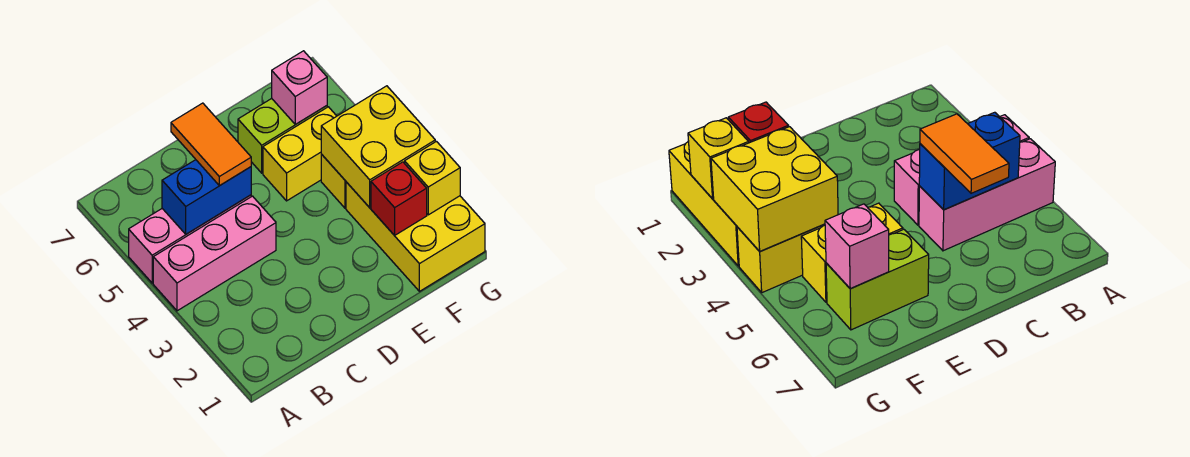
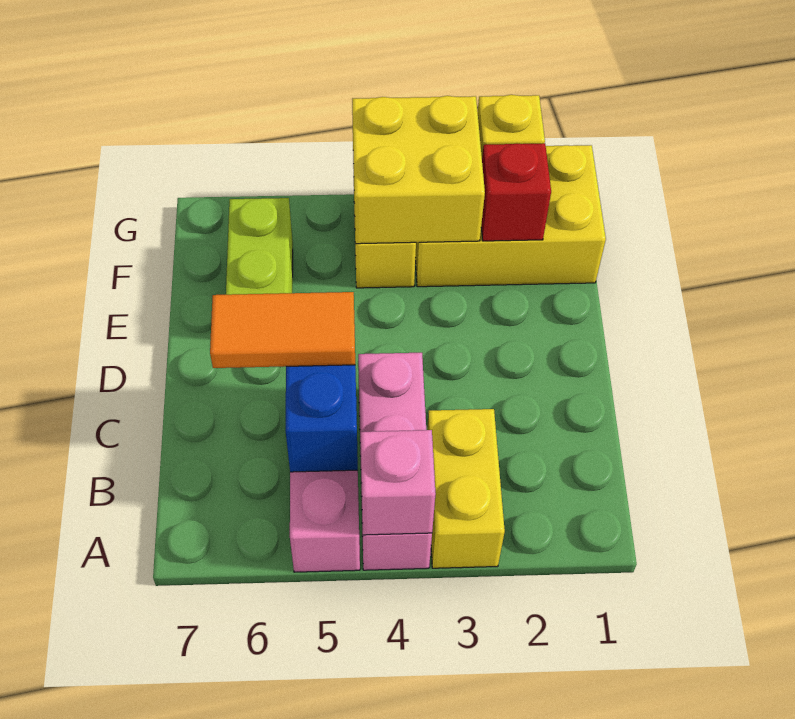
yellow 1x2 brick [263,107,336,201] -> yellow 1x2 brick moved to [427,409,505,568]
pink 1x1 brick [272,51,327,124] -> pink 1x1 brick moved to [360,430,436,535]

